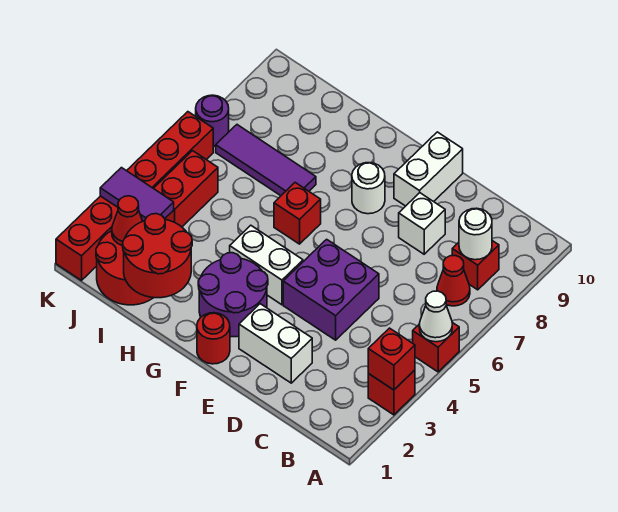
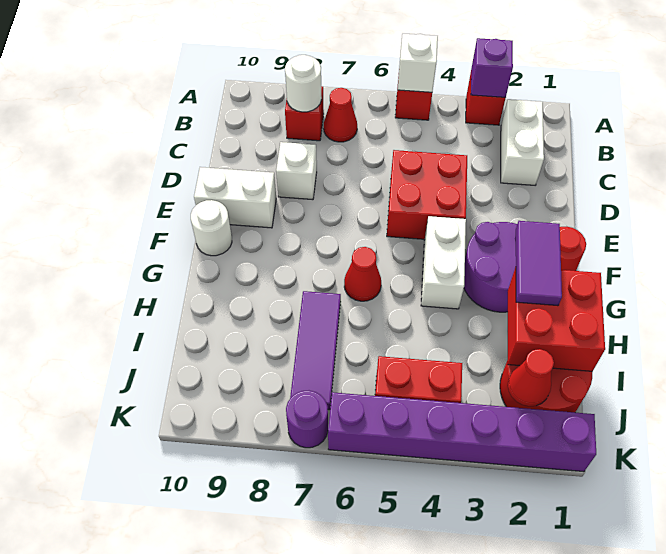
red 1x1 brick [368,328,415,390] -> purple 1x1 brick [471,38,513,98]
white 1x1 cone [419,291,452,342] -> white 1x1 brick [398,33,438,92]
white 1x2 brick [239,304,312,383] -> white 1x2 brick moved to [501,99,544,185]
purple 2x2 brick [283,239,379,340] -> red 2x2 brick [387,150,467,239]
white 1x1 round brick [352,163,385,214] -> white 1x1 round brick moved to [191,200,232,256]
red 1x1 brick [274,183,321,244] -> red 1x1 cone [344,247,381,301]
red 2x2 round brick [123,214,192,298] -> red 2x2 brick [508,268,605,371]
purple 1x2 tile [100,168,174,221] -> purple 1x2 tile moved to [516,221,562,306]
red 1x6 brick [56,112,213,280] -> purple 1x6 brick [328,392,596,472]

